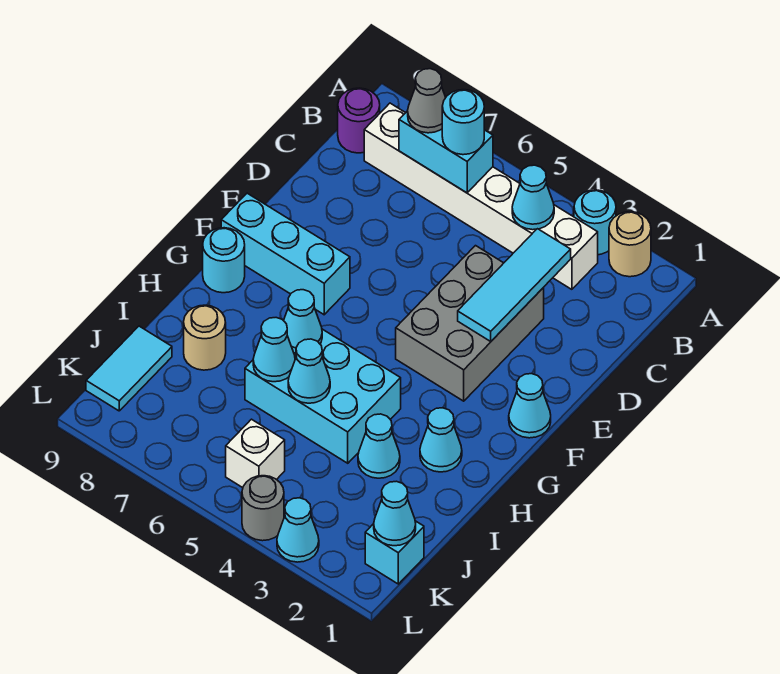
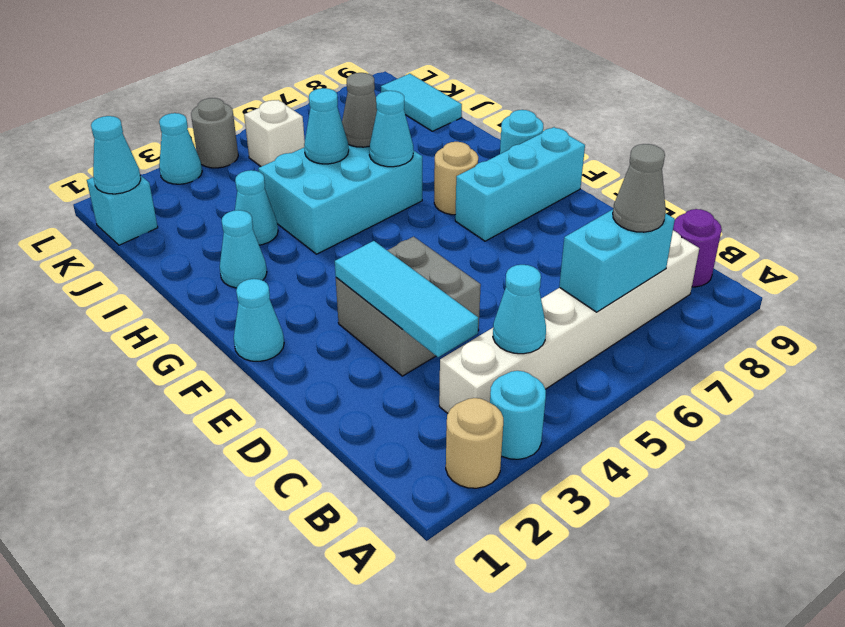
cyan 1x1 round brick [442,90,484,155] -> none
grey 2x3 brick [396,246,544,401] -> grey 2x2 brick [336,237,481,376]
cyan 1x1 cone [253,318,295,382] -> grey 1x1 cone [342,73,377,147]
tan 1x1 round brick [184,305,226,370] -> tan 1x1 round brick moved to [434,142,478,215]

